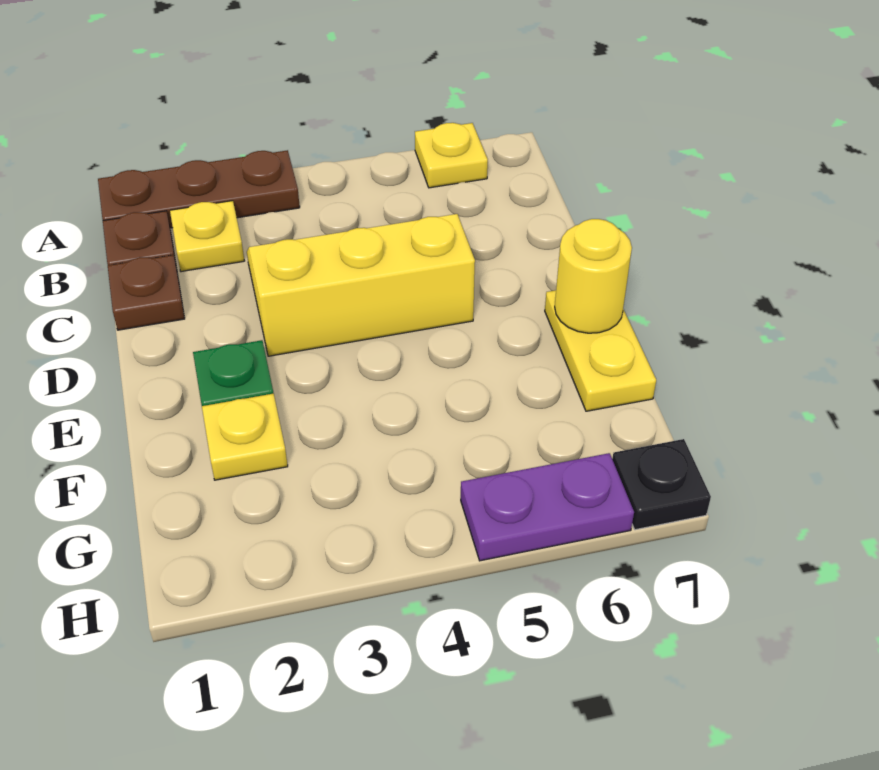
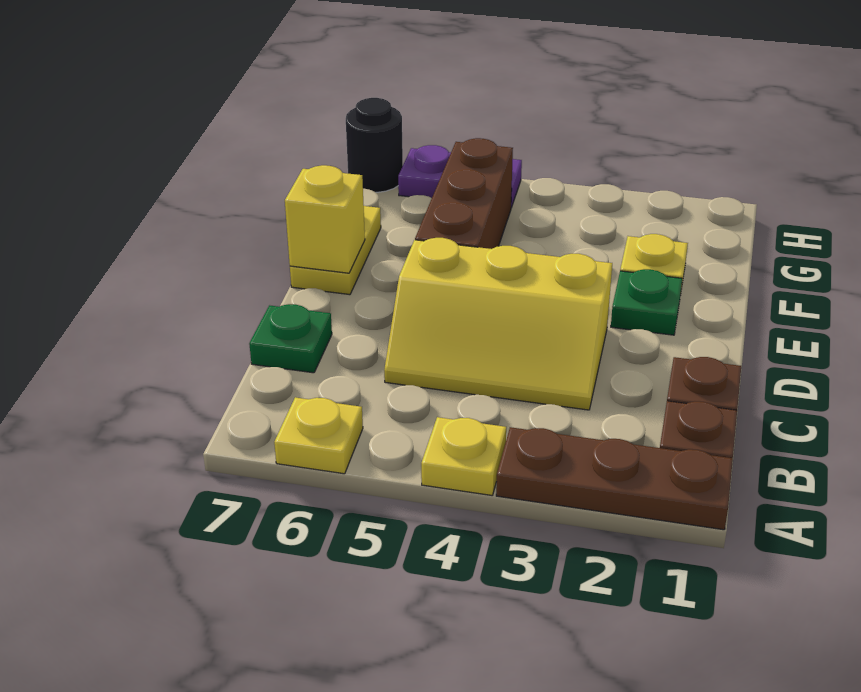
yellow 1x1 plate [170,201,244,272] -> yellow 1x1 plate moved to [421,417,506,495]
none -> green 1x1 plate [249,304,332,373]
none -> brown 1x3 brick [415,138,513,249]
yellow 1x1 round brick [555,219,632,333] -> yellow 1x1 brick [285,165,365,273]
black 1x1 plate [612,439,711,530] -> black 1x1 round brick [346,98,403,192]

